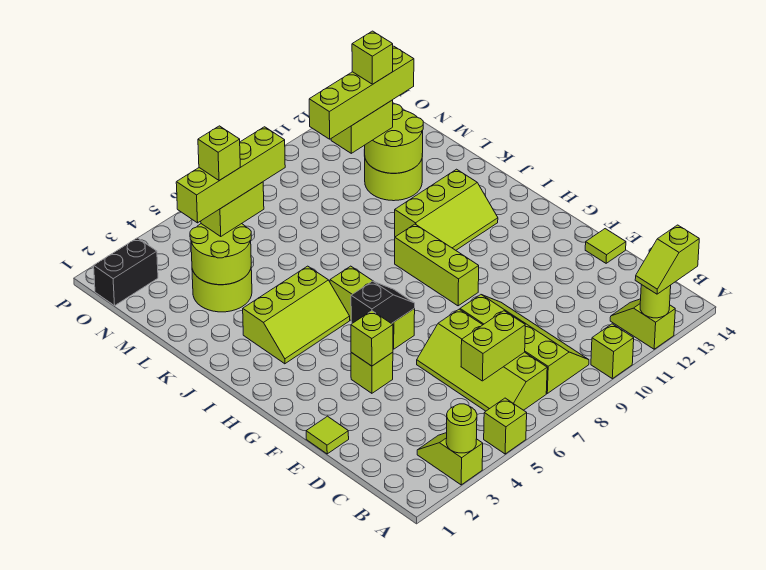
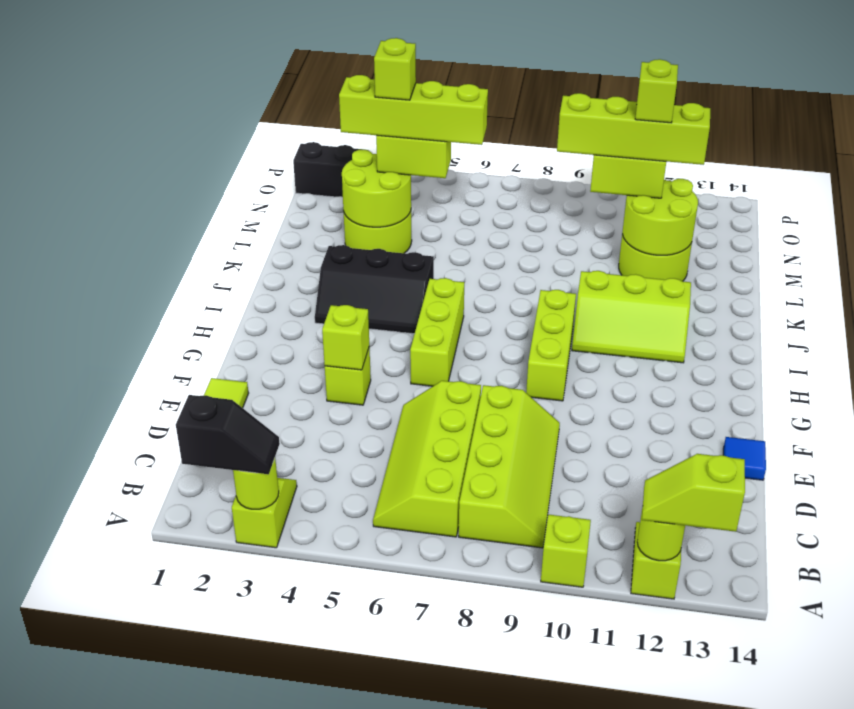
lime 1x1 brick [484,398,527,454] -> none
lime 1x2 brick [461,311,525,381] -> none
lime 1x1 tile [585,229,626,263] -> blue 1x1 tile [723,437,766,480]
black 1x2 slope [351,281,415,324] -> black 1x2 slope moved to [176,395,280,474]
lime 2x3 slope [243,266,350,364] -> black 2x3 slope [315,245,434,334]

